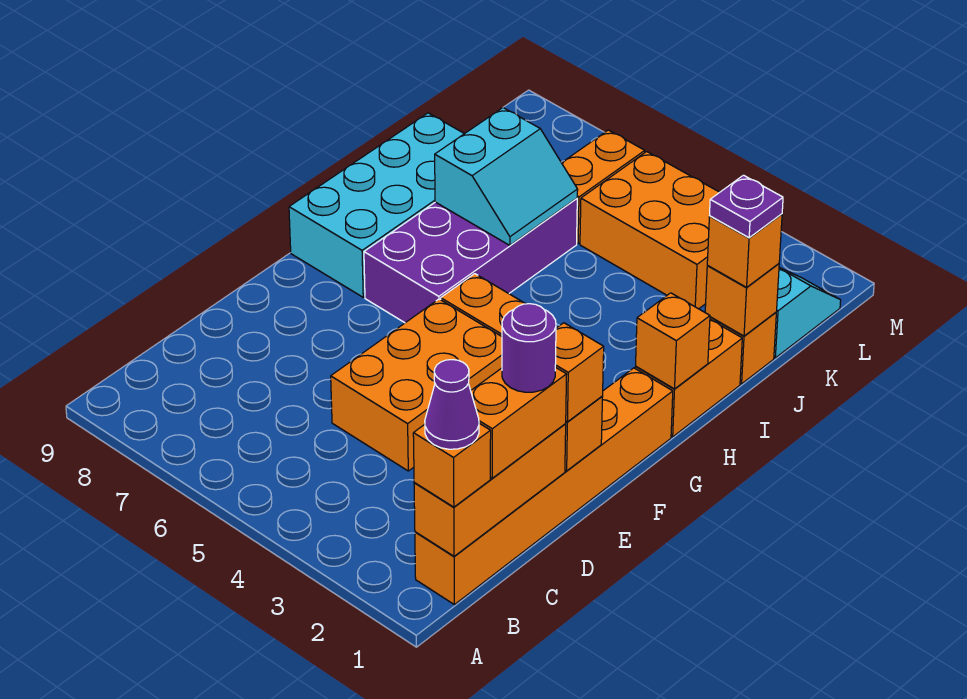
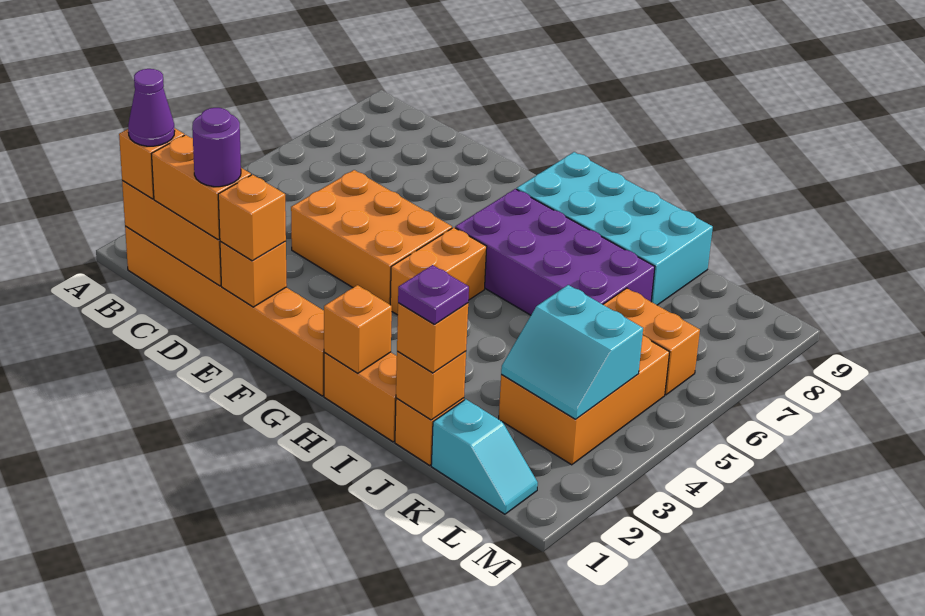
cyan 2x2 slope [435,108,578,245] -> cyan 2x2 slope moved to [501,285,643,420]

